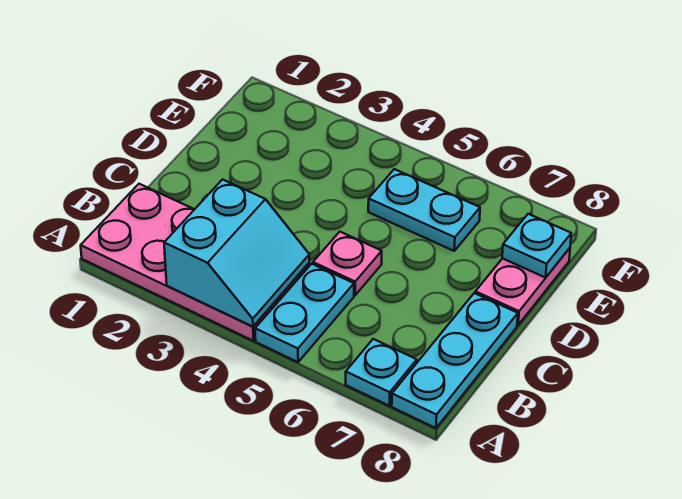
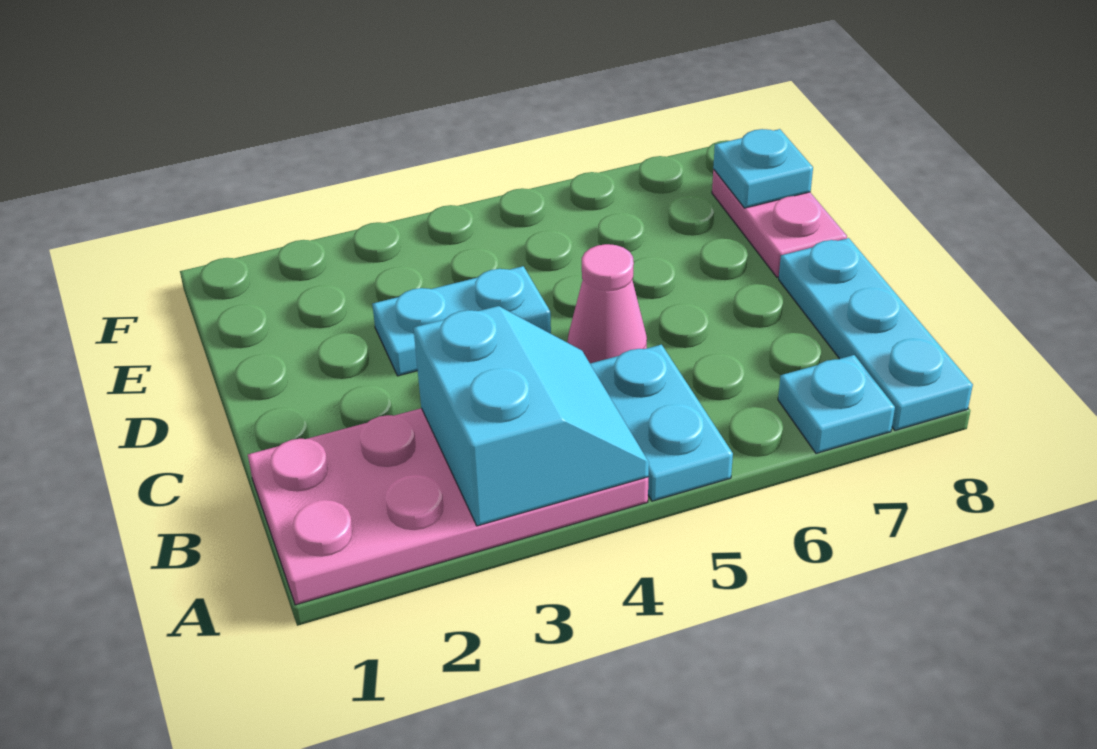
pink 1x1 plate [313,232,382,295] -> pink 1x1 cone [567,244,647,363]
cyan 1x2 plate [368,169,480,251] -> cyan 1x2 plate moved to [372,266,551,376]

